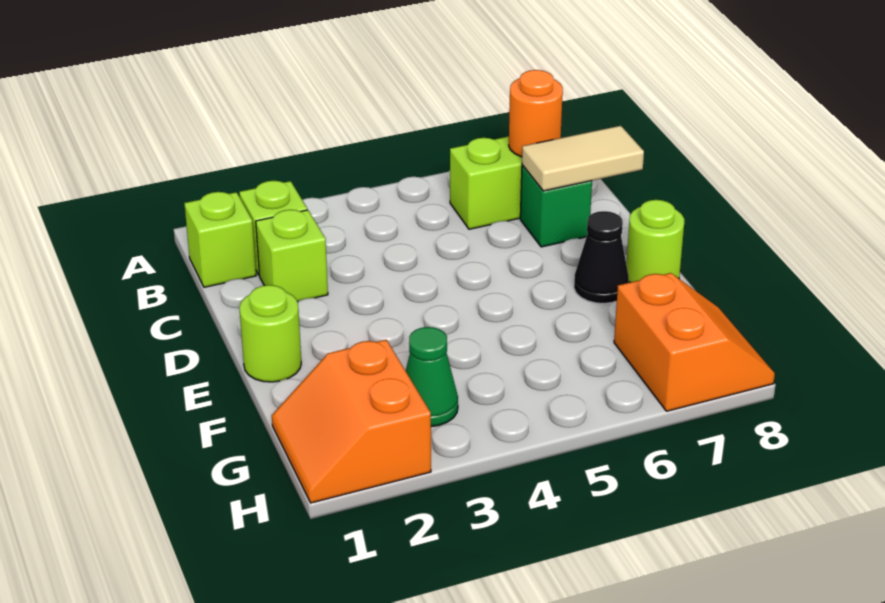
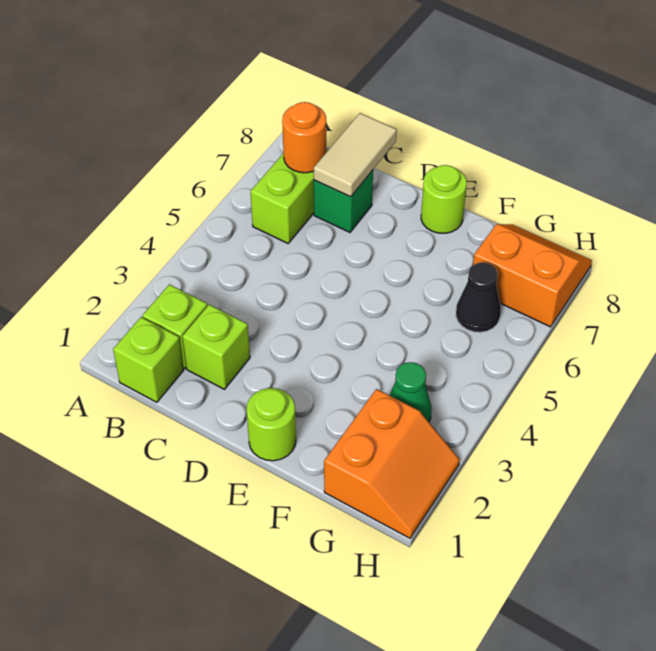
black 1x1 cone [574,211,629,303] -> black 1x1 cone moved to [456,263,501,332]
orange 2x2 slope [272,340,431,503] -> orange 2x2 slope turned to [324,389,460,538]

